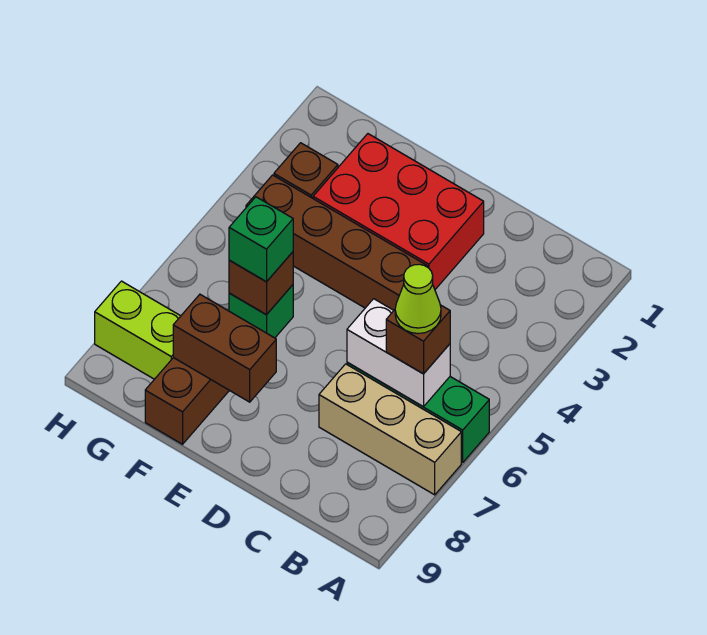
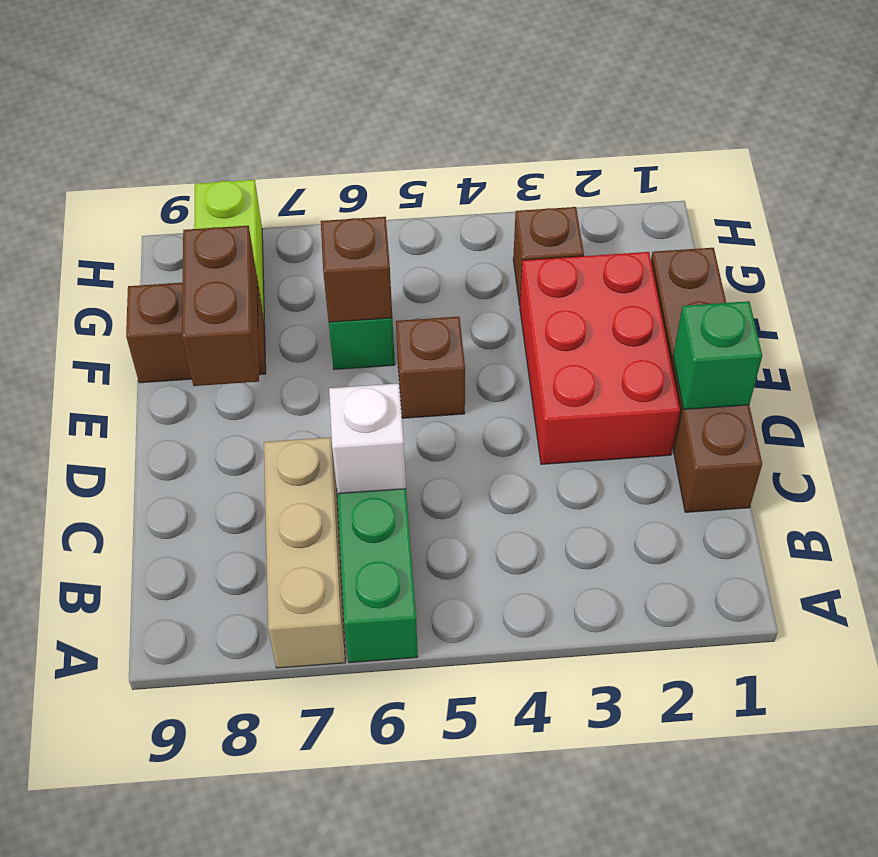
white 1x2 brick [347,299,450,407] -> white 1x1 brick [329,383,406,494]
brown 1x1 brick [386,305,450,374] -> brown 1x1 brick moved to [396,317,465,418]
lime 1x1 cone [395,264,441,334] -> none
brown 1x4 brick [246,175,428,310] -> brown 1x4 brick moved to [651,248,762,512]
green 1x1 brick [229,197,293,282] -> green 1x1 brick moved to [673,301,762,409]

